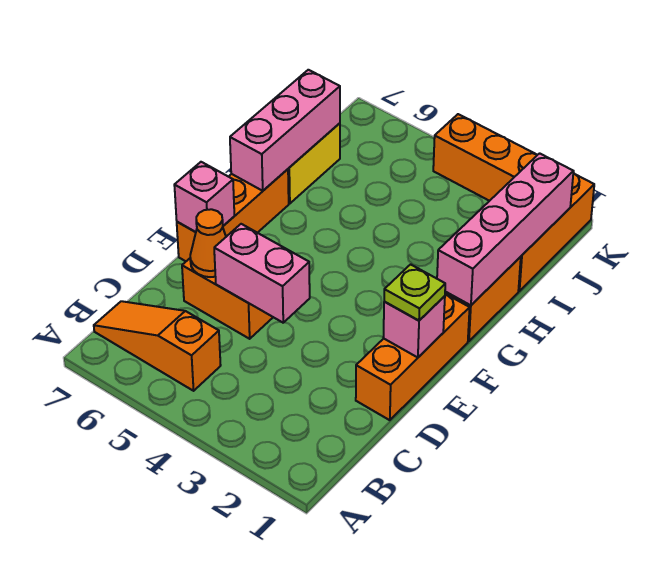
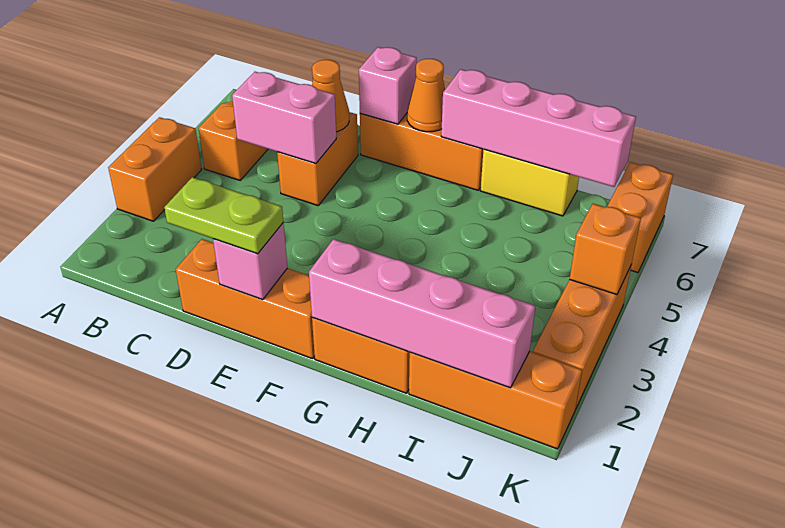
none -> orange 1x2 brick [108,117,202,221]
pink 1x2 brick [214,224,310,323] -> pink 1x2 brick turned to [232,72,336,164]
lime 1x1 plate [384,264,445,321] -> lime 1x2 plate [164,177,283,254]
none -> orange 1x1 cone [407,59,445,132]
pink 1x3 brick [230,70,340,191] -> pink 1x4 brick [441,69,636,187]
none -> orange 1x1 brick [570,204,641,295]
none -> orange 1x2 brick [607,162,673,273]

